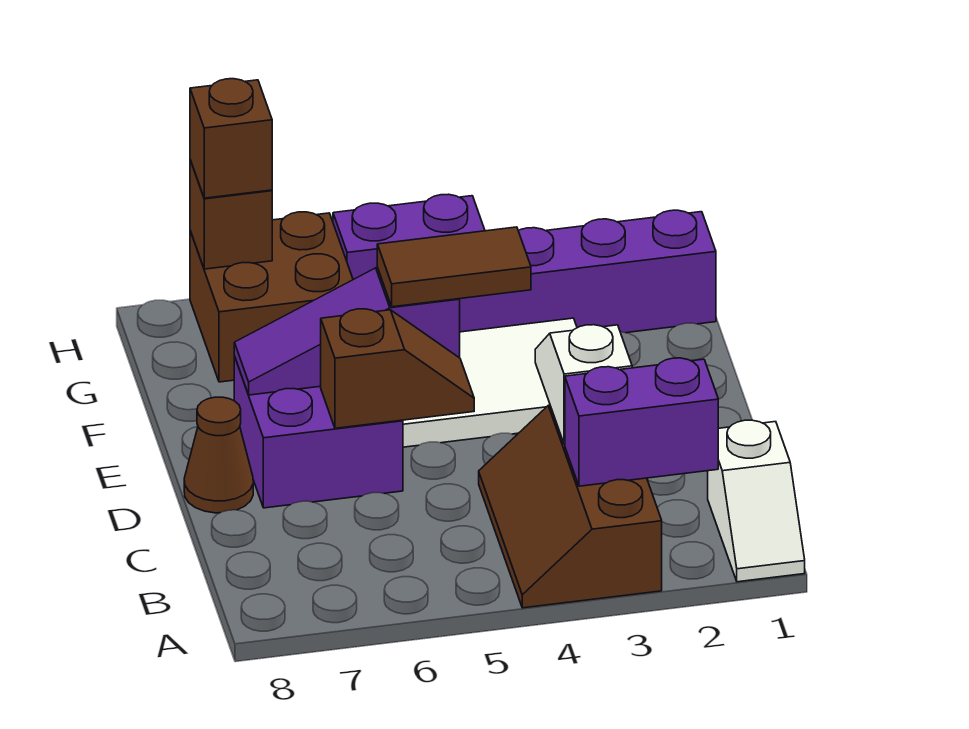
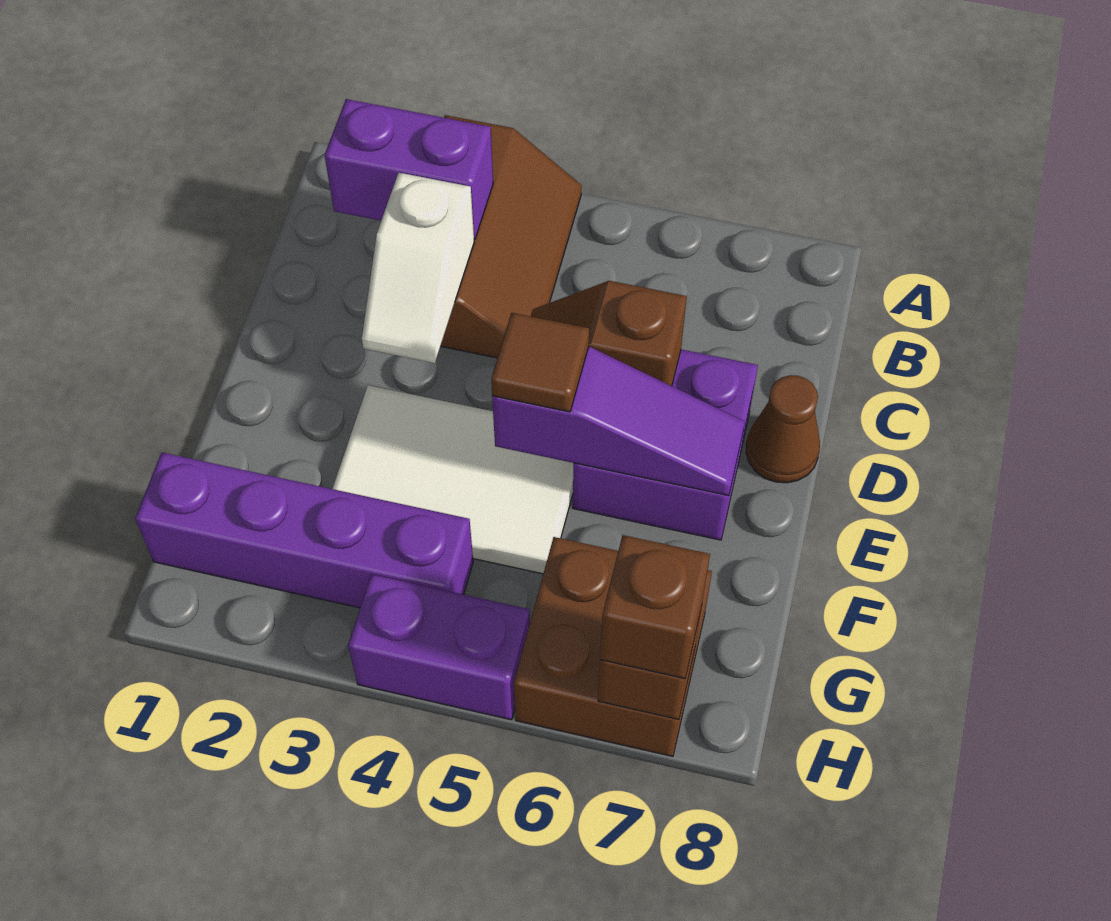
white 1x2 slope [708,420,805,582] -> none
brown 1x2 tile [377,227,531,307] -> brown 1x1 tile [491,313,589,412]

